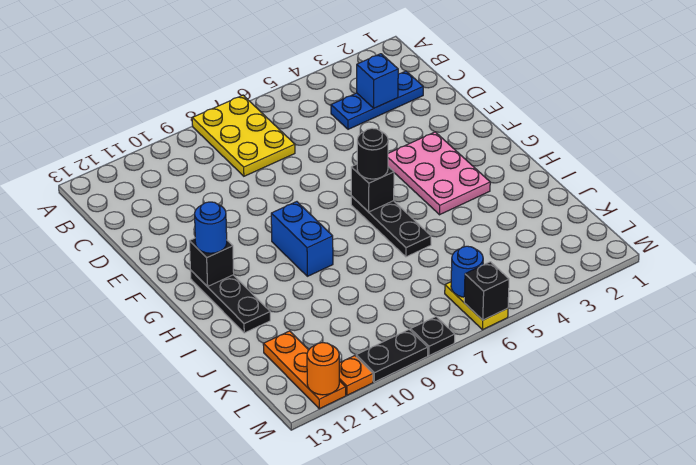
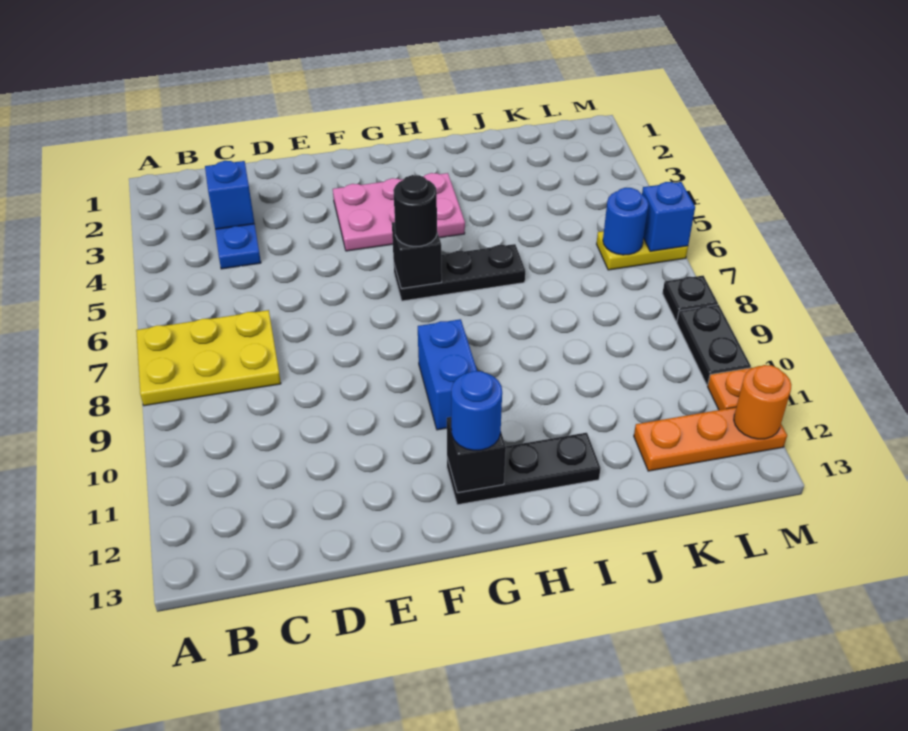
blue 1x2 brick [271,202,333,276] -> blue 1x2 brick turned to [418,319,477,430]
black 1x1 brick [464,262,509,320] -> blue 1x1 brick [642,182,695,252]

